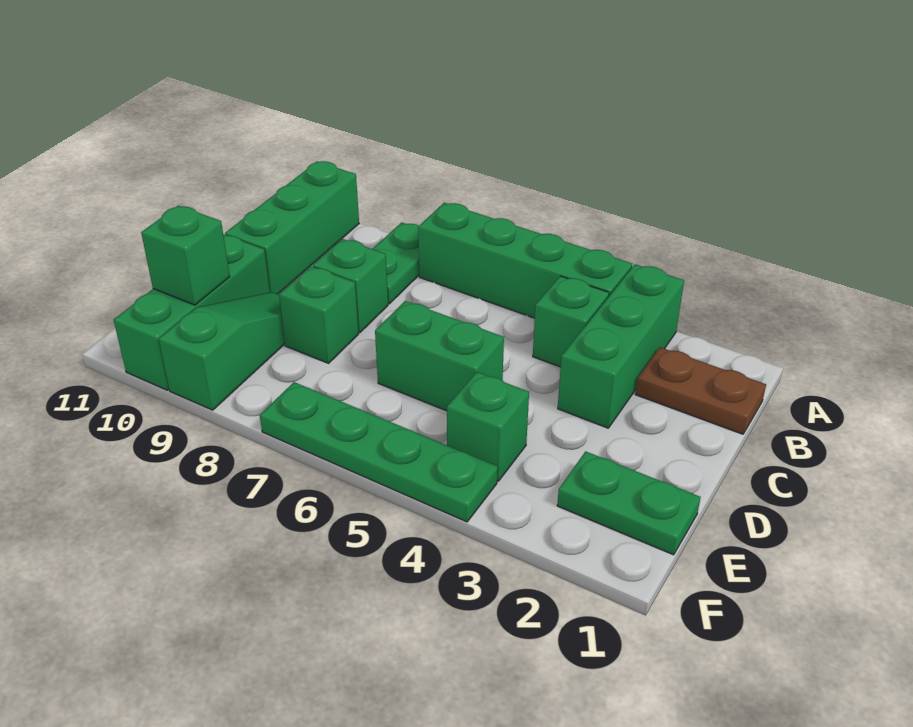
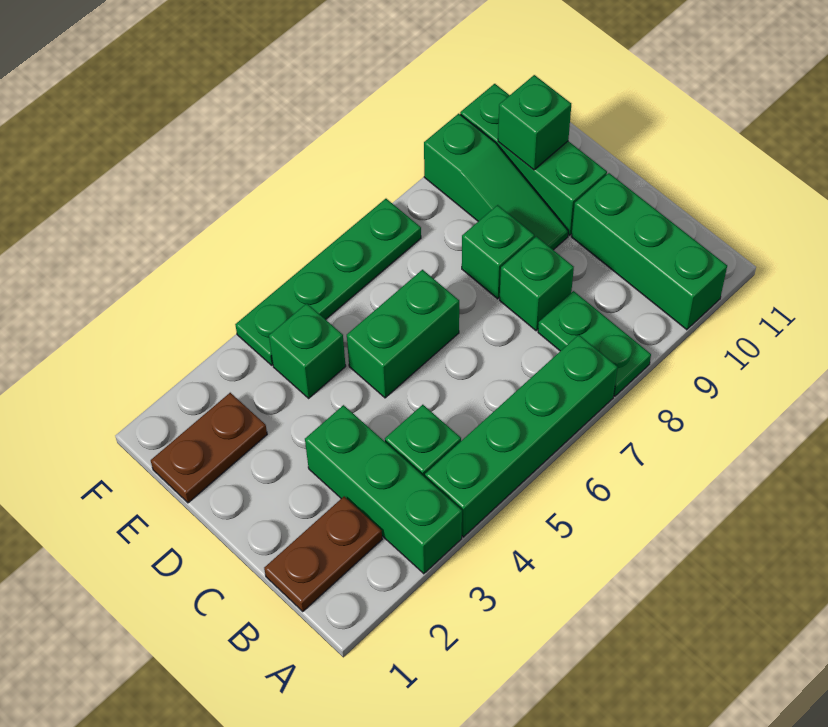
green 1x2 plate [557,451,701,555] -> brown 1x2 plate [151,393,267,503]

